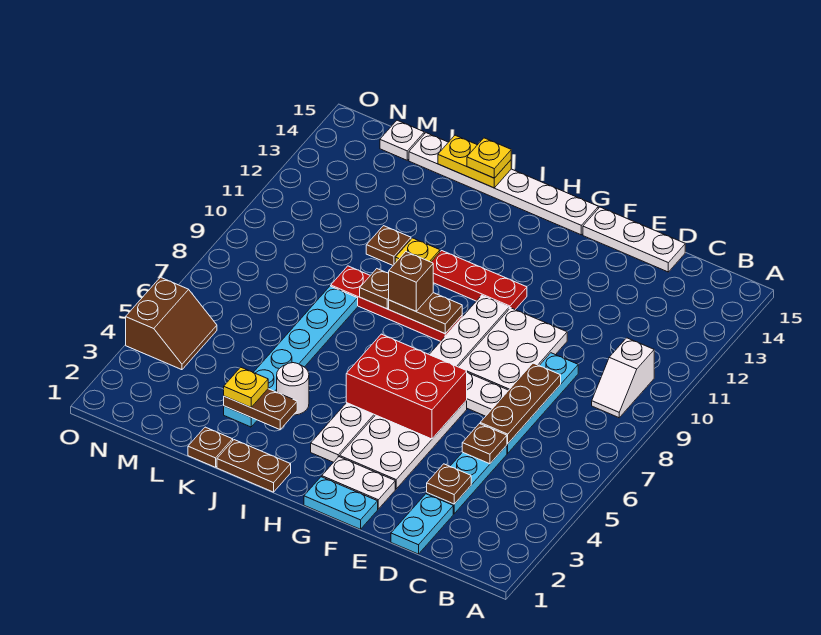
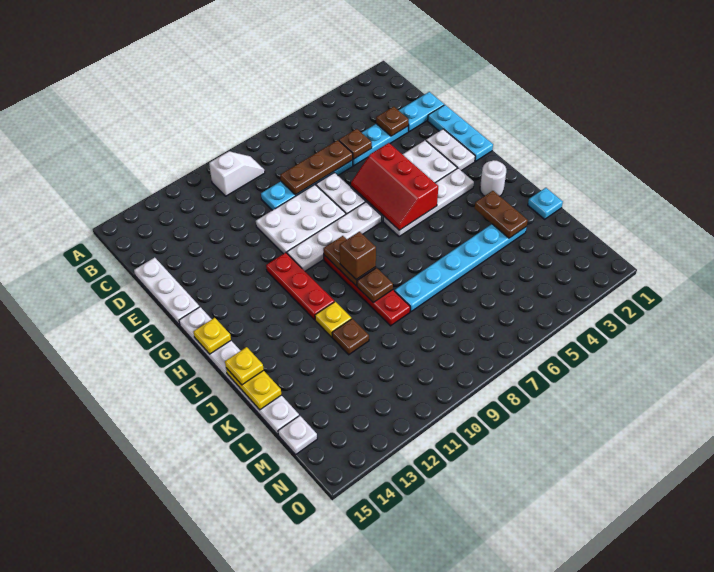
cyan 1x2 plate [304,477,378,529] -> cyan 1x3 plate [428,105,493,161]
red 2x3 brick [346,334,467,439] -> red 2x3 slope [351,143,438,230]
brown 1x2 plate [217,440,291,492] -> none
white 1x1 round brick [277,363,309,415] -> white 1x1 round brick moved to [480,160,506,196]
brown 1x1 plate [188,427,233,467] -> cyan 1x1 plate [528,188,563,219]
yellow 1x1 plate [224,367,268,407] -> yellow 1x1 plate moved to [193,318,231,354]
brown 2x2 slope [126,277,217,370] -> none

